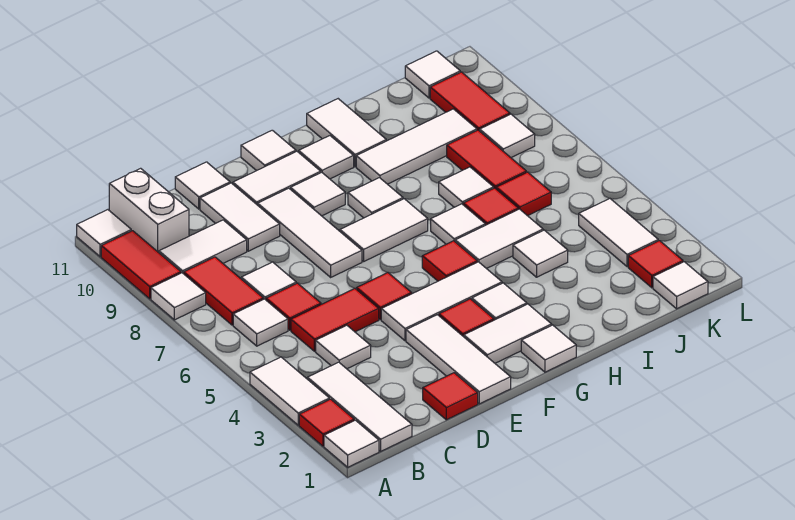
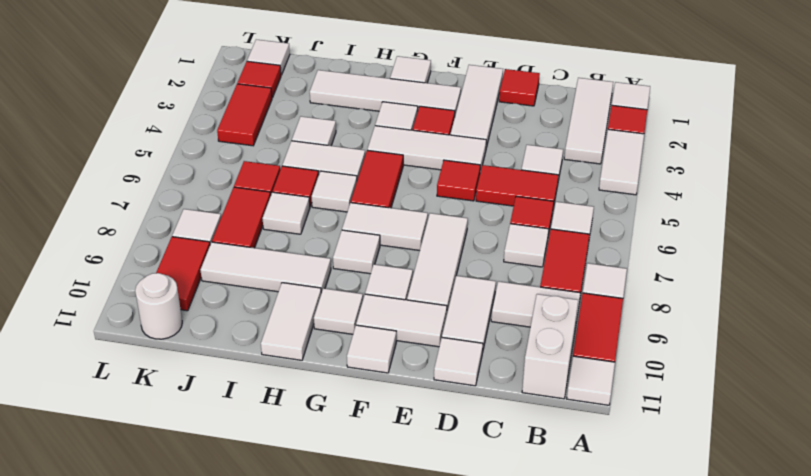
white 1x2 tile [464,304,552,363] -> white 1x4 tile [310,70,461,115]
red 1x1 tile [422,241,477,281] -> red 1x2 tile [351,150,403,208]
white 1x2 tile [579,199,658,267] -> red 1x2 tile [217,84,272,146]
white 1x1 tile [405,51,460,98] -> white 1x1 round brick [135,273,182,339]

